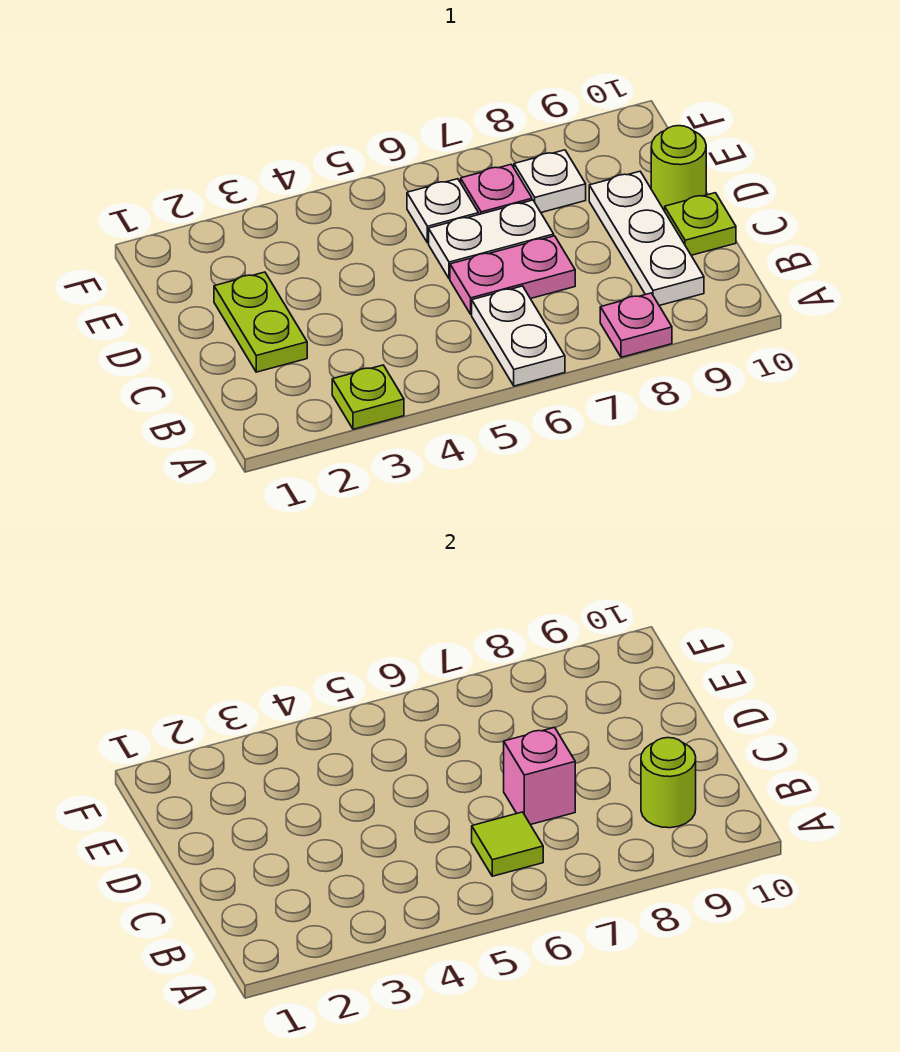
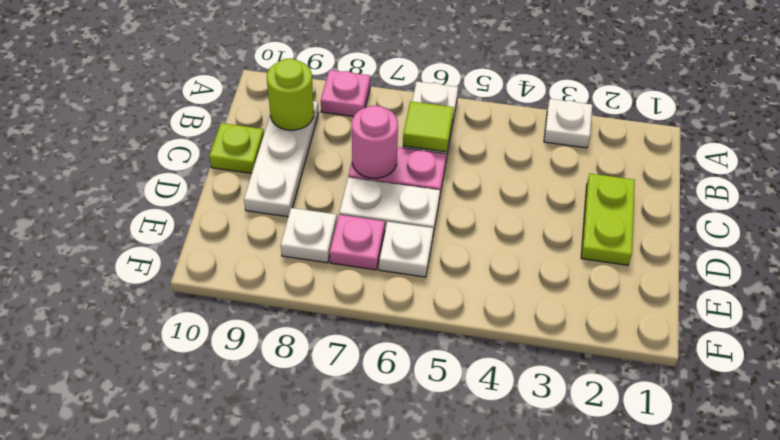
lime 1x1 plate [332,365,404,429] -> white 1x1 plate [544,99,592,148]
pink 1x1 brick [504,727,575,825] -> pink 1x1 round brick [352,106,398,178]
lime 1x1 round brick [651,126,706,211] -> none

